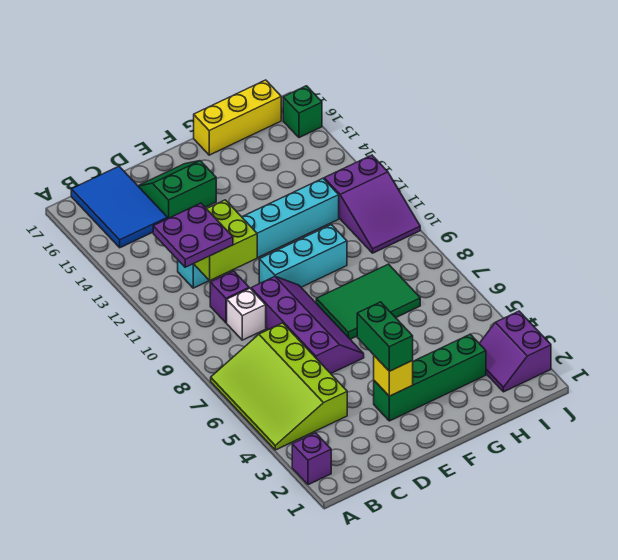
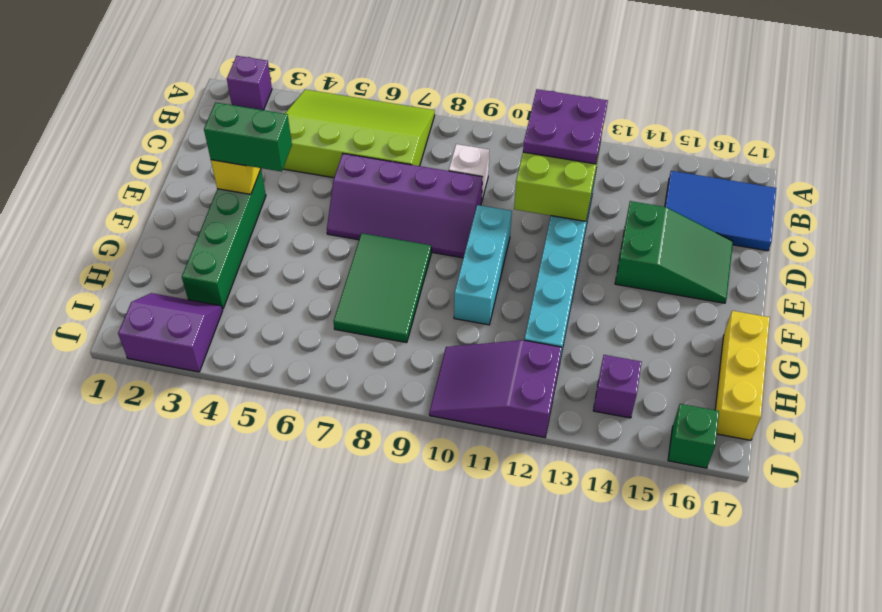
purple 1x1 brick [210,271,249,323] -> purple 1x1 brick moved to [593,355,642,418]
green 2x2 slope [138,161,216,219] -> green 2x3 slope [615,201,733,303]

